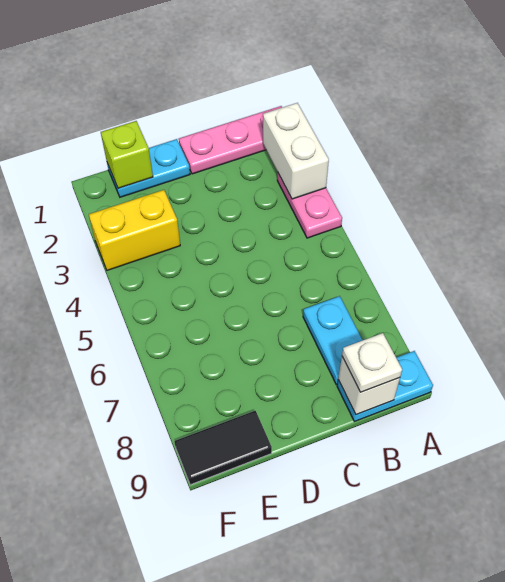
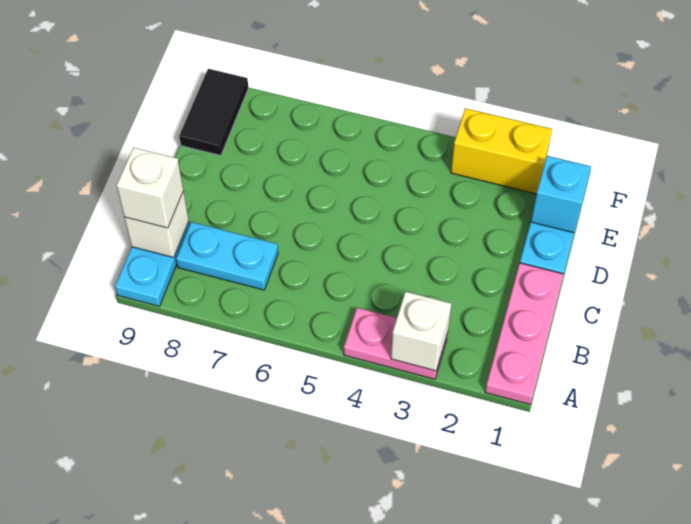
white 1x2 brick [263,103,329,199] -> white 1x1 brick [391,292,451,371]
white 1x1 plate [342,333,402,392] -> white 1x1 brick [117,147,183,228]
lime 1x1 brick [101,121,153,188] -> cyan 1x1 brick [531,156,591,233]
yellow 1x2 brick [89,190,180,270] -> yellow 1x2 brick turned to [451,108,552,194]

